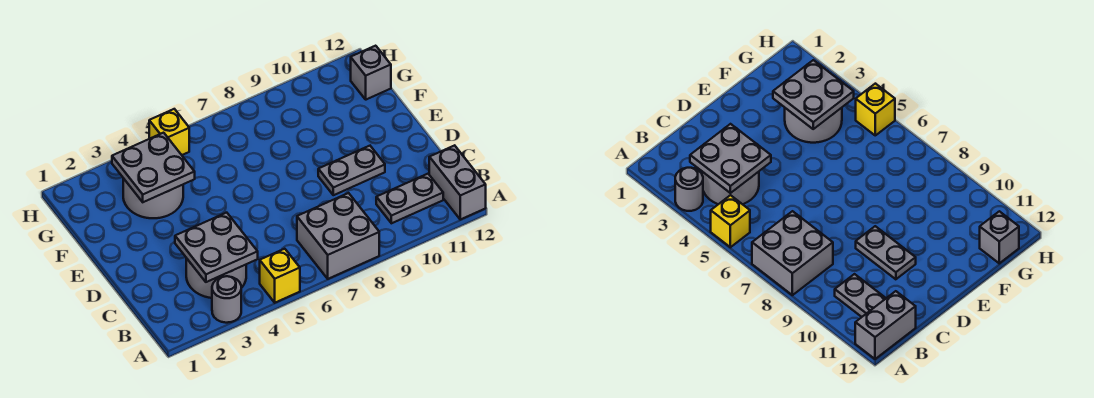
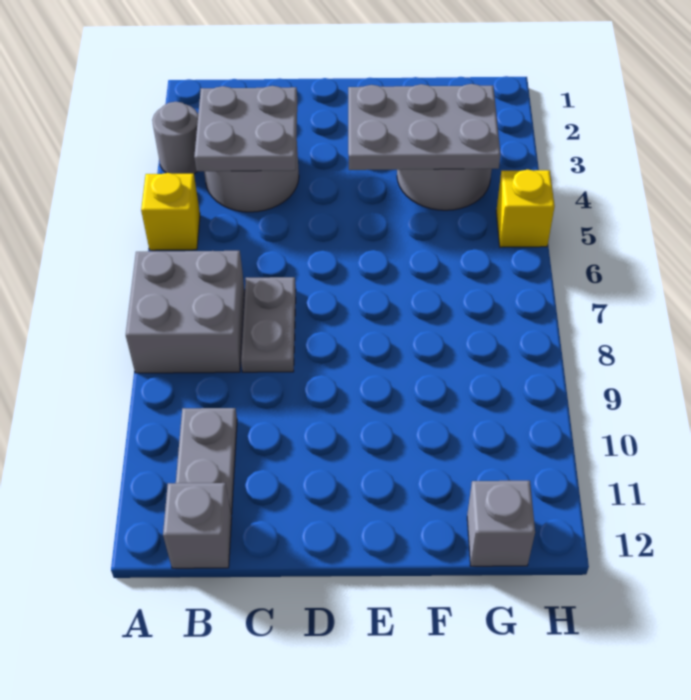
grey 1x2 brick [429,145,486,220] -> grey 1x1 brick [163,483,232,568]
grey 1x2 plate [318,146,385,195] -> grey 1x2 plate moved to [241,277,296,372]
grey 2x2 plate [112,133,195,202] -> grey 2x3 plate [348,84,500,170]

